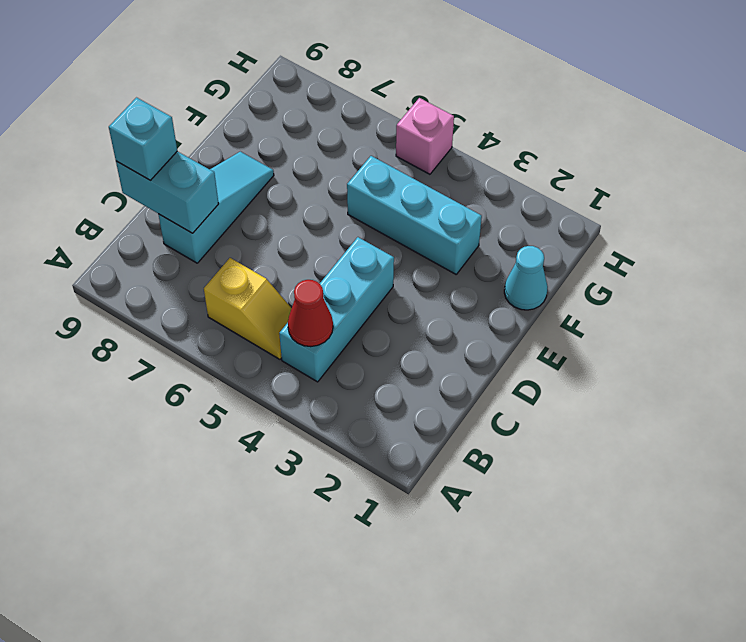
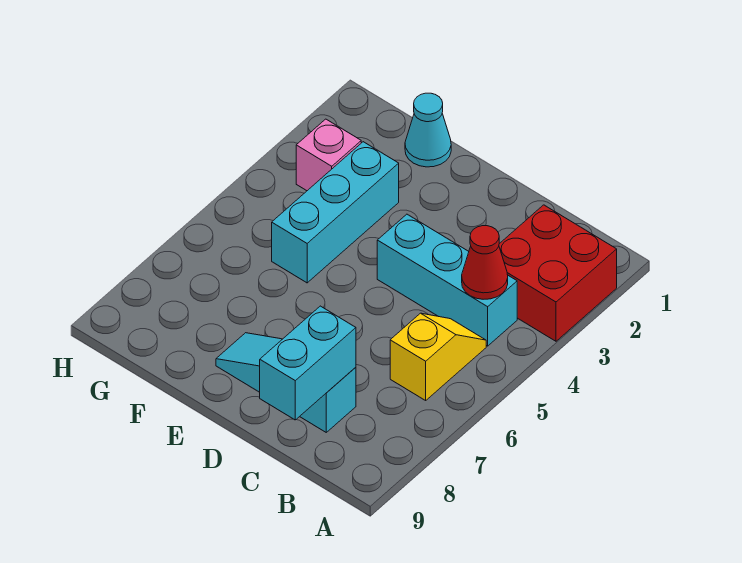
none -> red 2x2 brick [499,205,617,341]
cyan 1x1 brick [109,98,177,180] -> none
pink 1x1 brick [396,98,454,174] -> pink 1x1 brick moved to [296,119,361,191]

